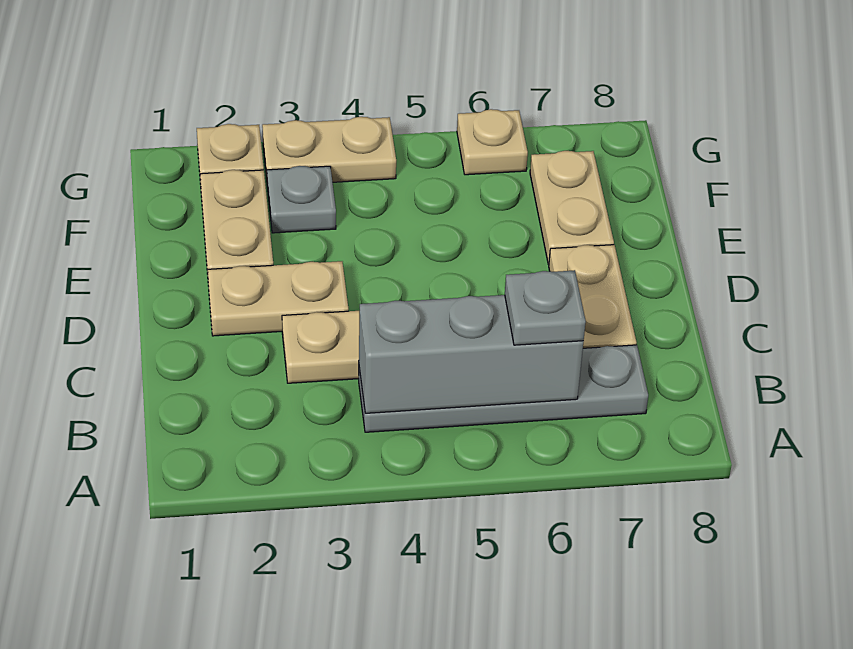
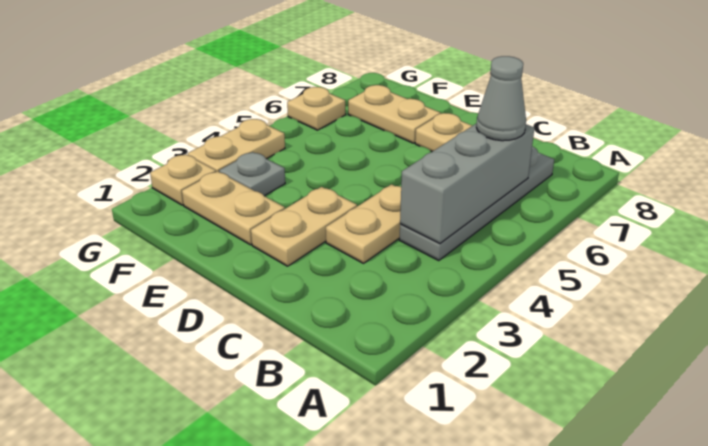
grey 1x1 plate [505,270,586,345] -> grey 1x1 cone [476,56,526,141]

